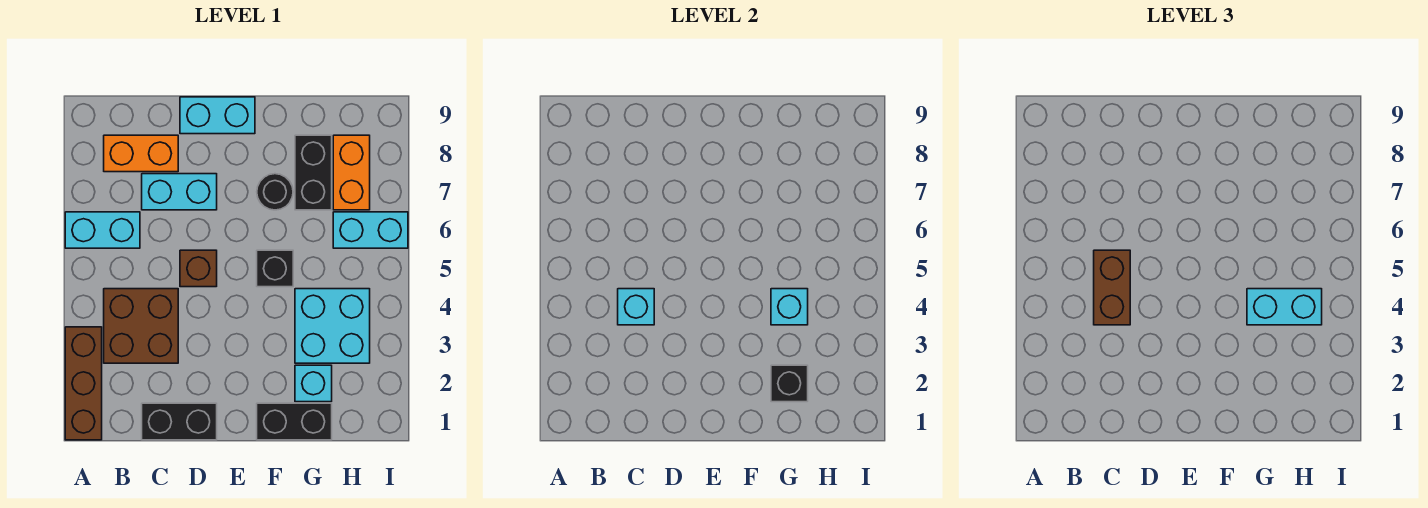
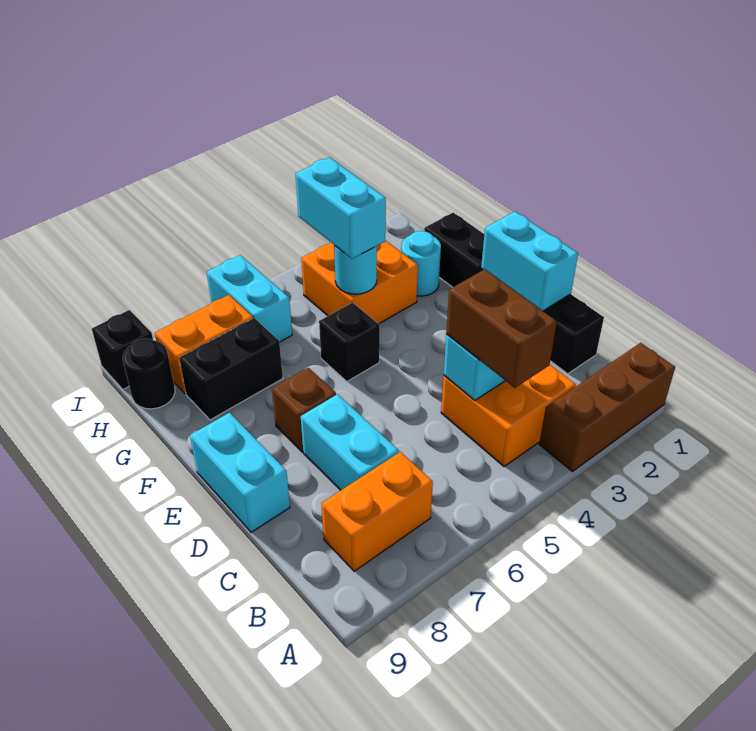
cyan 1x2 brick [65,212,140,248] -> cyan 1x2 brick moved to [481,212,578,311]
brown 2x2 brick [104,289,178,363] -> orange 2x2 brick [441,365,576,467]
orange 1x2 brick [104,135,178,172] -> orange 1x2 brick turned to [321,452,433,571]
brown 1x2 brick [1094,250,1130,325] -> brown 1x2 brick turned to [446,269,557,388]
brown 1x1 brick [180,250,217,287] -> brown 1x1 brick moved to [272,368,336,452]
black 1x1 round brick [257,174,293,210] -> black 1x1 round brick moved to [123,338,175,409]
cyan 1x1 brick [295,365,332,402] -> cyan 1x1 round brick [401,231,441,296]
black 1x1 brick [771,365,808,402] -> black 1x1 brick moved to [92,310,153,389]
cyan 2x2 brick [295,289,370,363] -> orange 2x2 brick [301,240,418,324]
cyan 1x1 brick [771,289,808,325] -> cyan 1x1 round brick [334,245,377,294]

